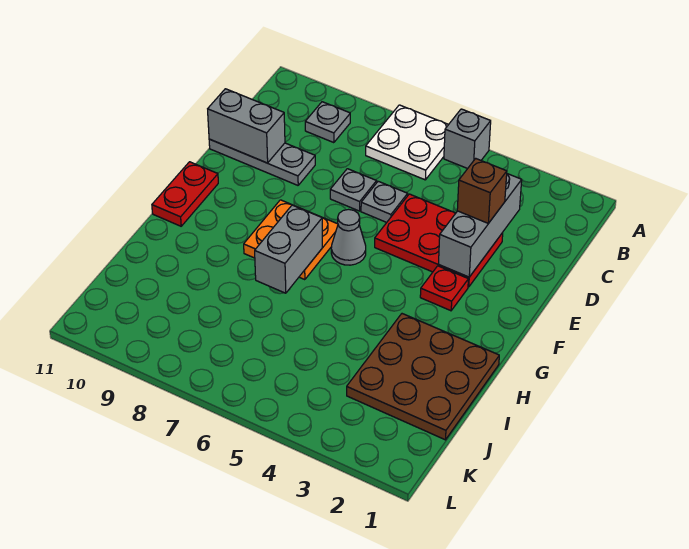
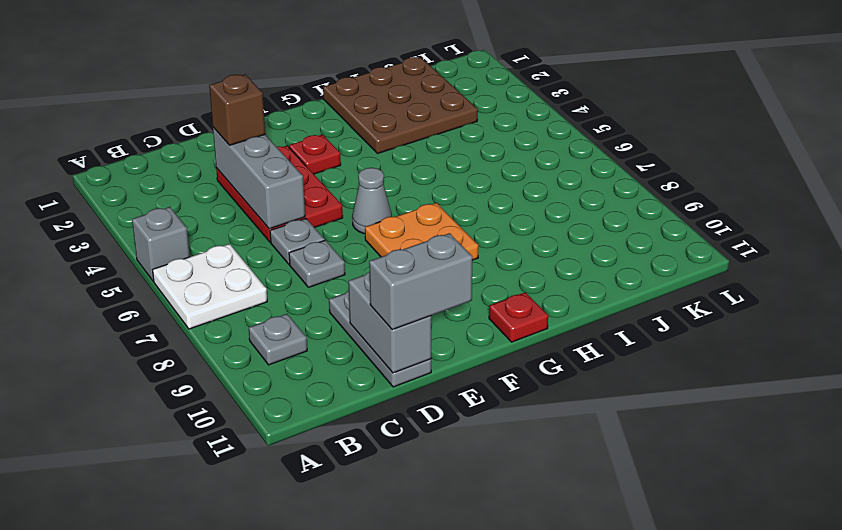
grey 1x3 brick [439,174,522,277] -> grey 1x3 brick turned to [213,127,305,229]
red 1x2 plate [152,162,218,226] -> red 1x1 plate [489,292,548,342]
grey 1x2 brick [255,205,322,293] -> grey 1x2 brick moved to [369,233,473,330]

